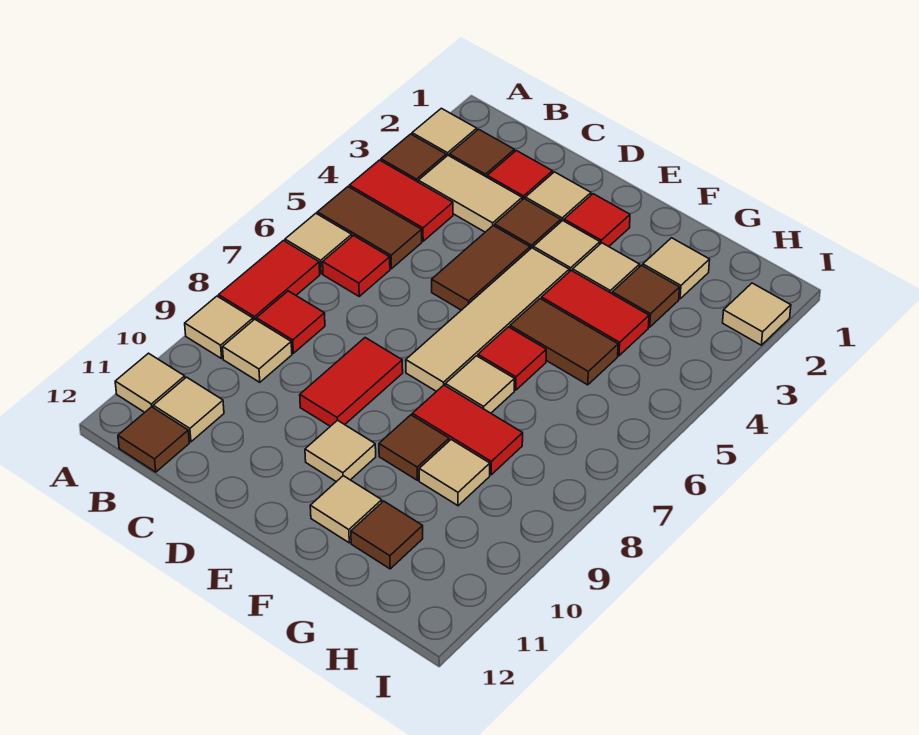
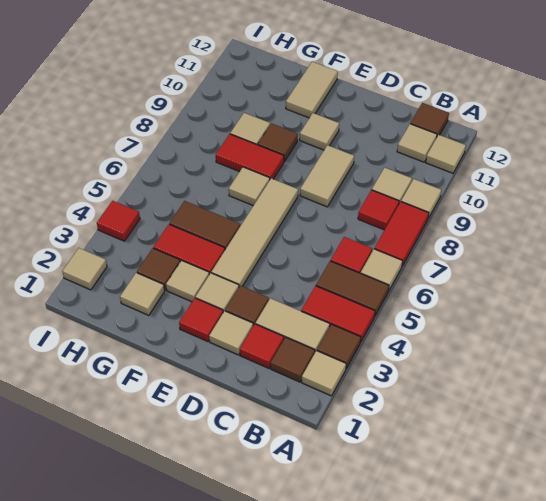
brown 1x2 tile [432,226,530,310] -> none
red 1x2 tile [300,338,403,426] -> tan 1x2 tile [300,145,354,207]
red 1x1 tile [478,327,546,390] -> red 1x1 tile moved to [97,201,140,241]
tan 1x1 tile [310,476,382,543] -> tan 1x2 tile [286,62,338,118]
brown 1x1 tile [351,501,423,569] -> none

